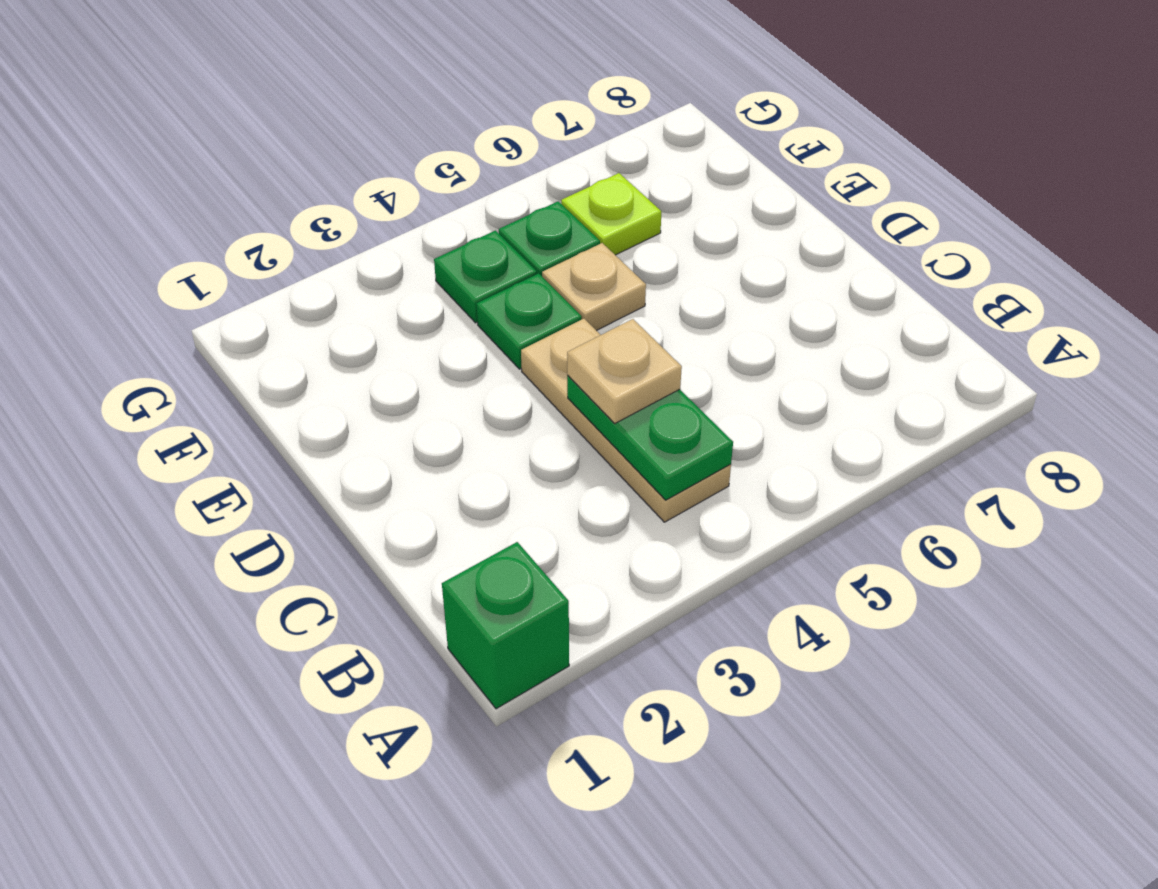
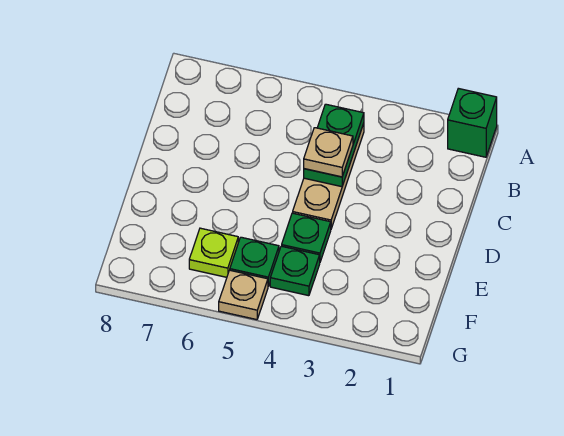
tan 1x1 plate [542,243,646,331] -> tan 1x1 plate moved to [219,270,268,320]

